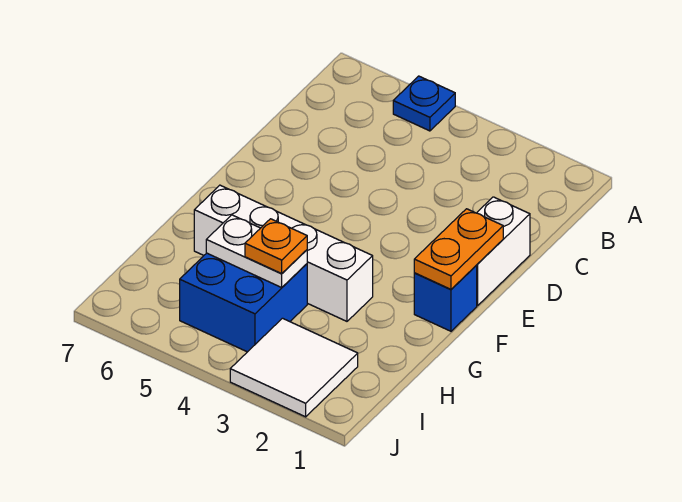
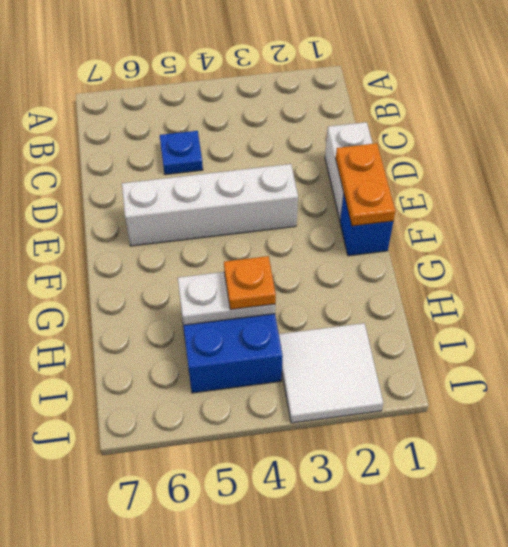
blue 1x1 plate [393,76,455,131] -> blue 1x1 plate moved to [160,131,203,175]
white 1x4 brick [194,185,373,321] -> white 1x4 brick moved to [122,164,298,246]

